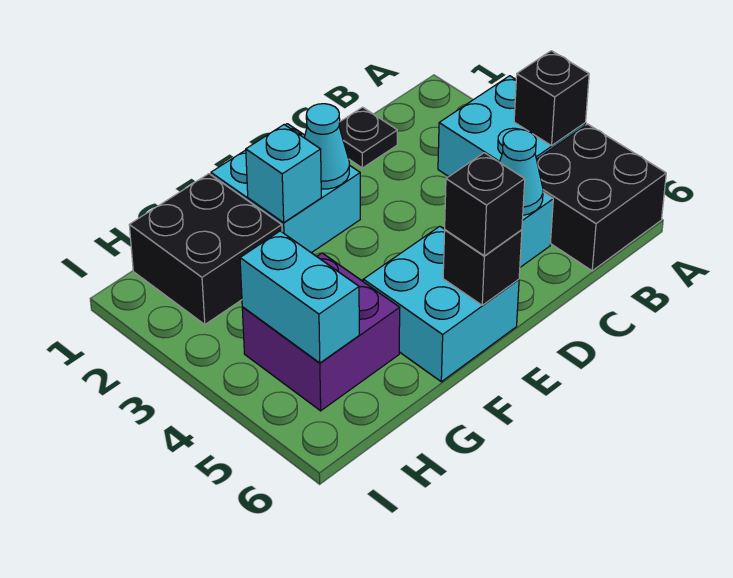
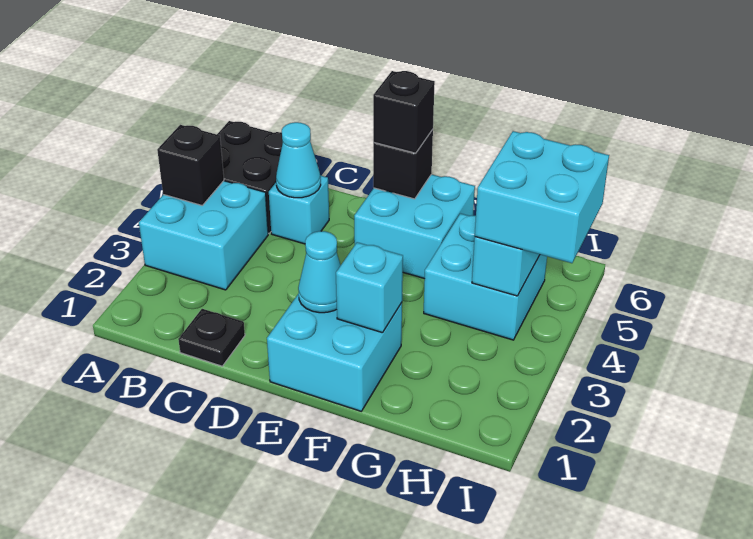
black 2x2 brick [129,174,282,325] -> none
purple 2x2 brick [242,253,400,411] -> cyan 2x2 brick [424,213,547,340]
none -> cyan 2x2 brick [475,131,609,263]

